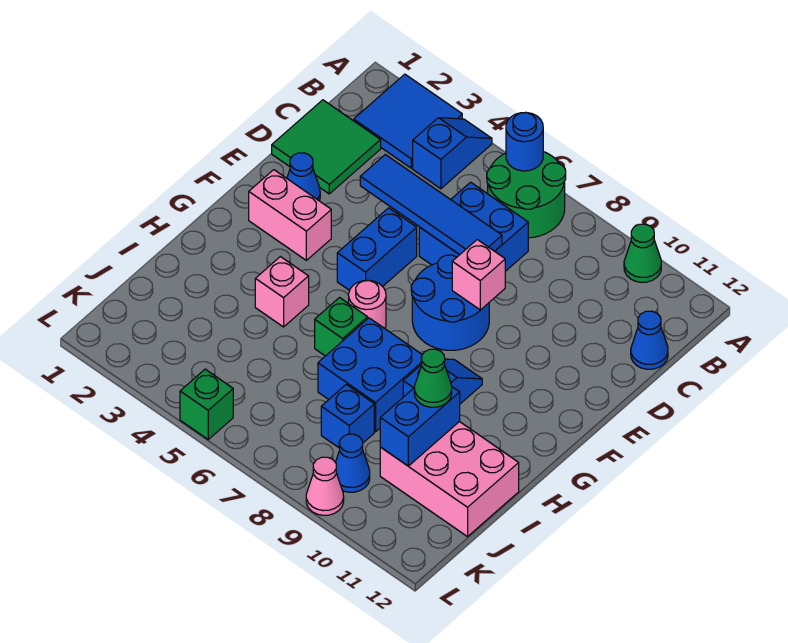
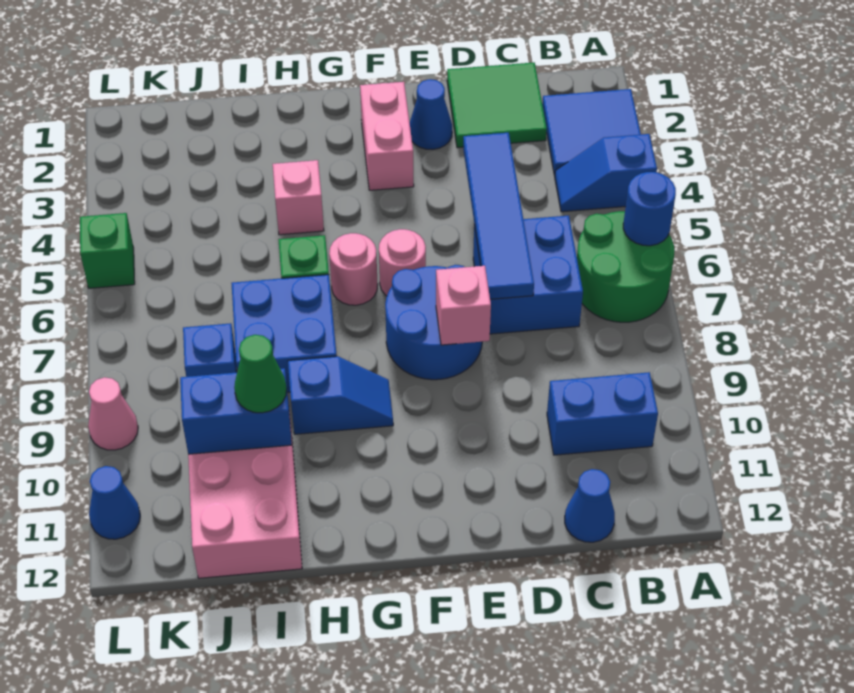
blue 1x2 slope [413,118,492,189] -> blue 1x2 slope turned to [555,134,657,212]
green 1x1 cone [624,224,661,282] -> none
blue 1x2 brick [337,208,417,290] -> blue 1x2 brick moved to [547,372,658,455]
none -> pink 1x1 round brick [379,229,426,296]
blue 1x1 cone [335,434,370,492] -> blue 1x1 cone moved to [89,466,140,539]

